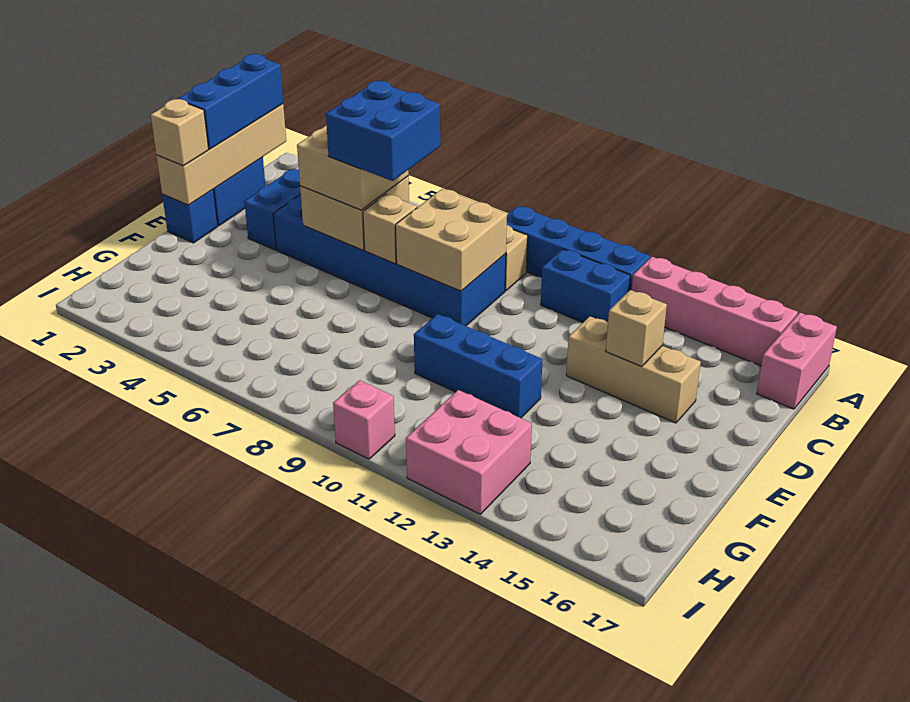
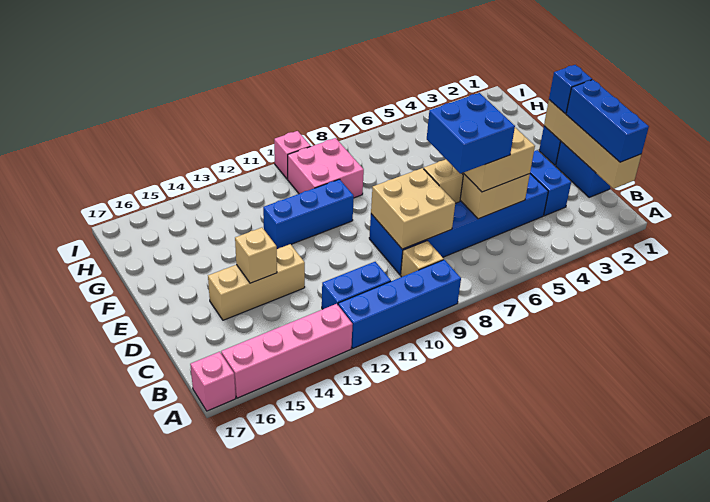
pink 1x2 brick [757,313,837,409] -> pink 1x1 brick [190,352,236,411]
tan 1x1 brick [151,99,209,166] -> blue 1x1 brick [549,65,592,114]
pink 2x2 brick [406,390,532,514] -> pink 2x2 brick moved to [288,138,364,198]

